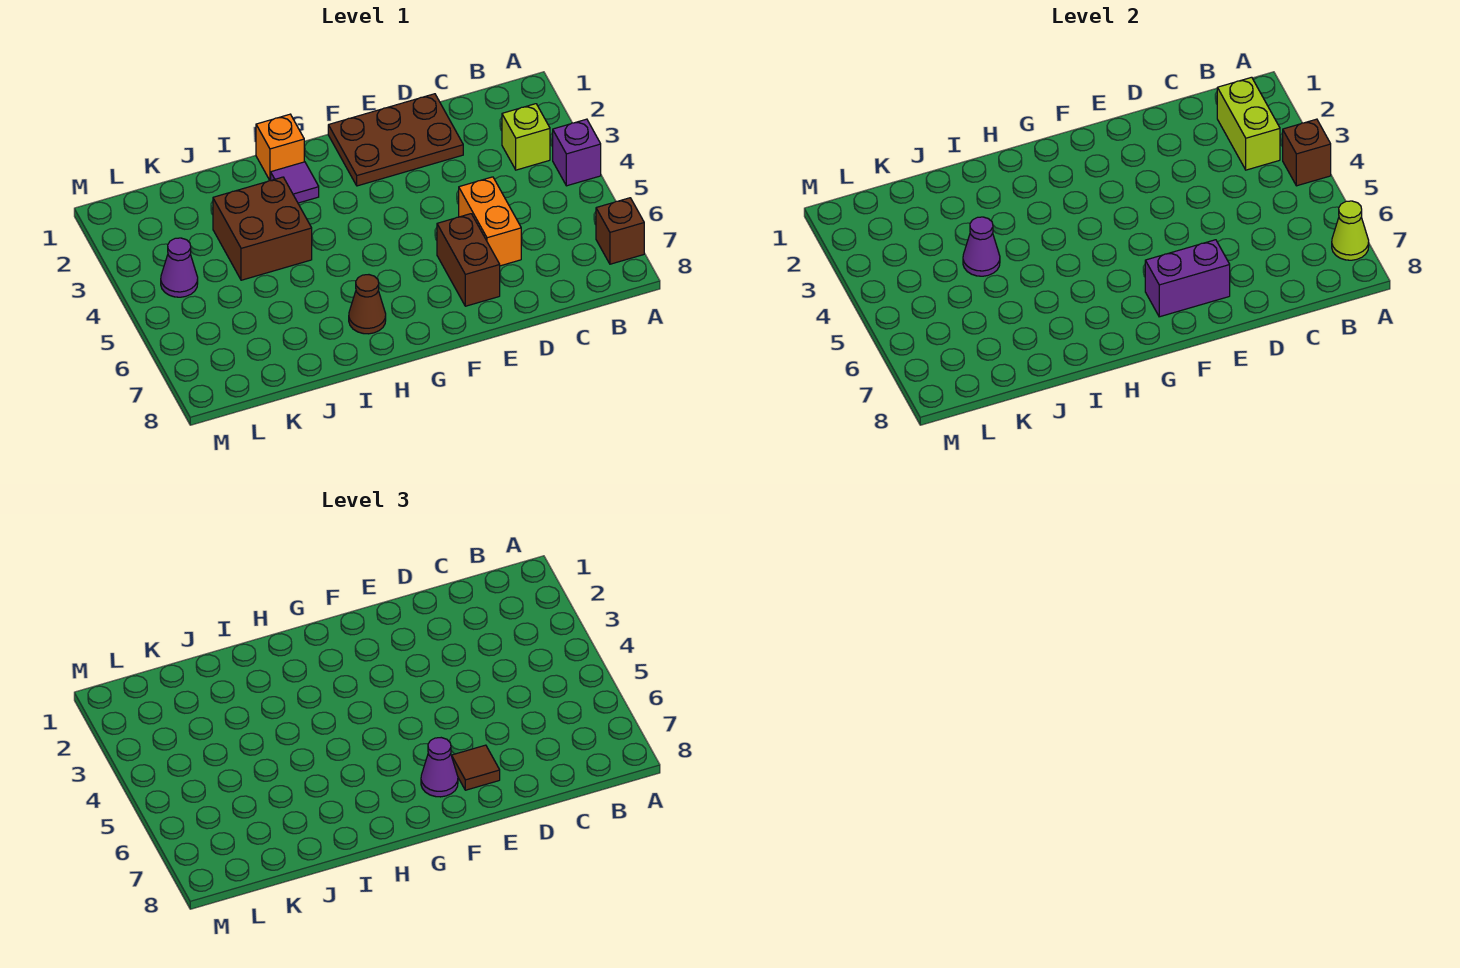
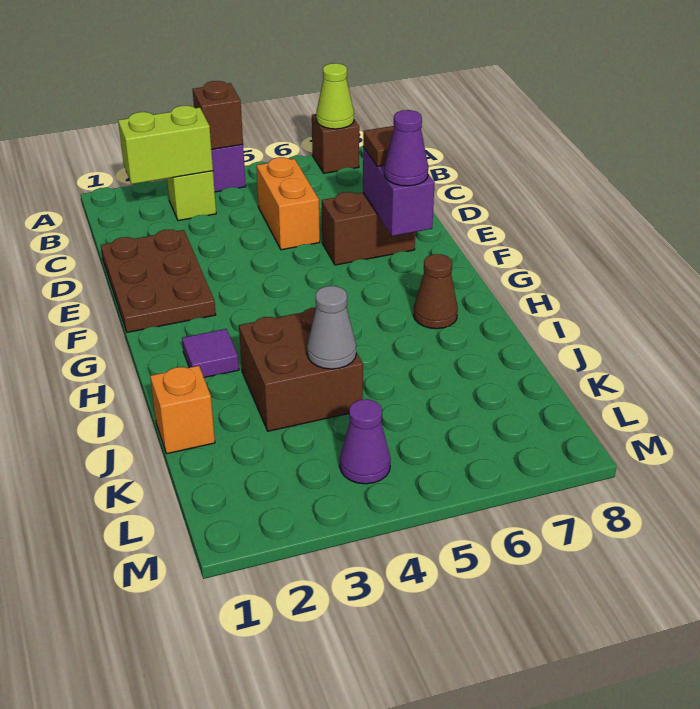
orange 1x2 brick [459,177,521,266] -> orange 1x2 brick turned to [256,157,320,250]
orange 1x1 brick [256,114,304,181] -> orange 1x1 brick moved to [150,366,215,454]
purple 1x1 cone [963,217,1000,276] -> grey 1x1 cone [307,286,356,369]

